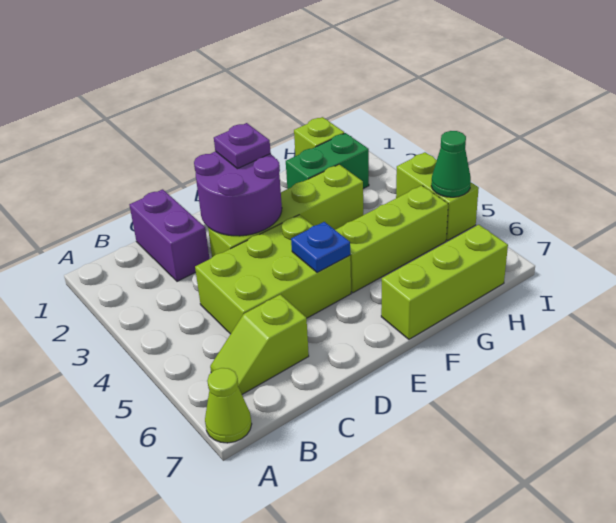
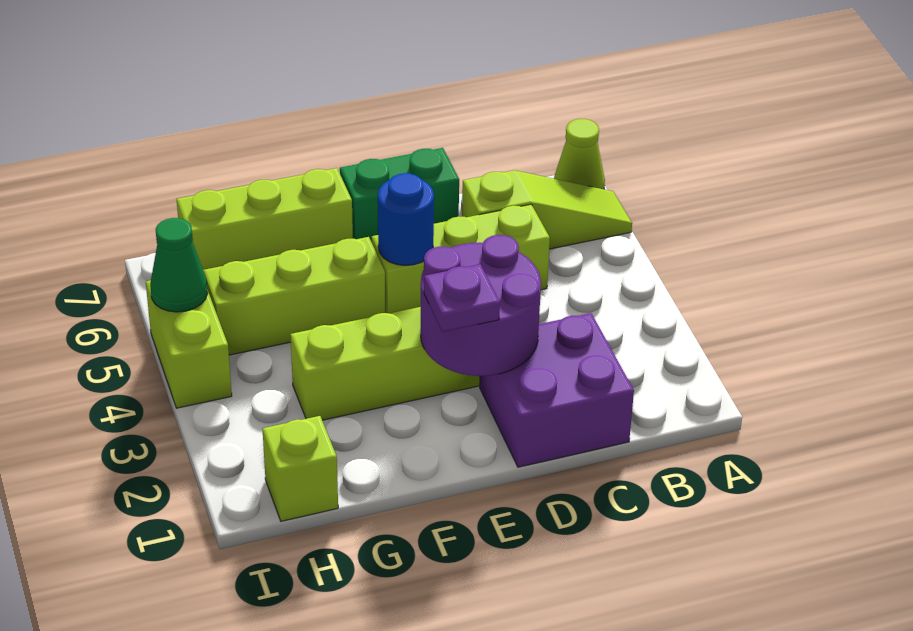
lime 1x2 slope [210,295,309,394] -> lime 1x3 slope [462,170,632,249]
purple 1x2 brick [129,189,209,281] -> purple 2x2 brick [480,313,634,467]
lime 2x3 brick [195,215,351,334] -> lime 1x3 brick [372,204,550,313]
blue 1x1 plate [291,222,350,272] -> blue 1x1 round brick [378,173,434,265]
green 1x2 brick [286,133,369,189] -> green 1x2 brick moved to [340,148,459,242]

